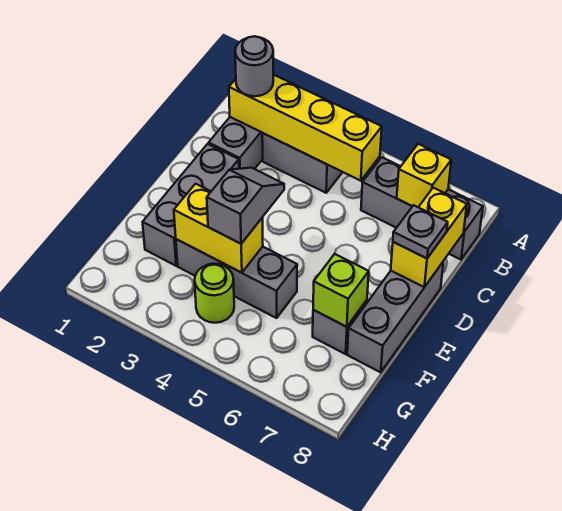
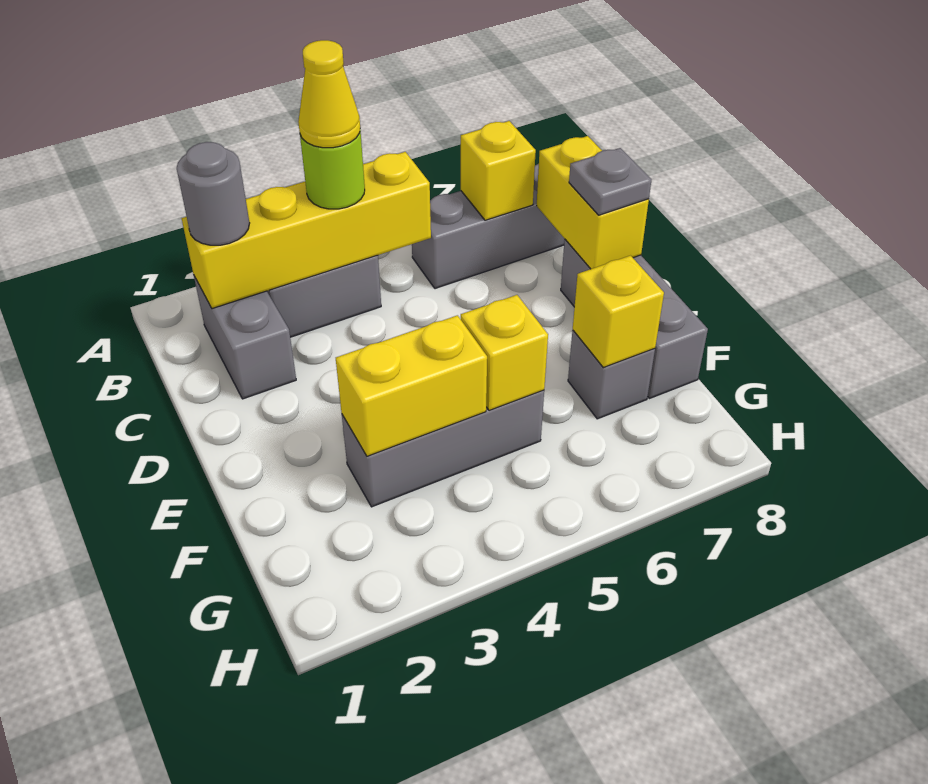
none -> yellow 1x1 cone [298,40,360,148]
grey 1x3 brick [143,144,239,266] -> none
grey 1x2 slope [207,168,284,244] -> none
none -> yellow 1x1 brick [461,295,548,411]
lime 1x1 brick [313,254,369,327] -> yellow 1x1 brick [573,256,664,368]
lime 1x1 round brick [195,264,234,323] -> lime 1x1 round brick moved to [300,130,365,209]

